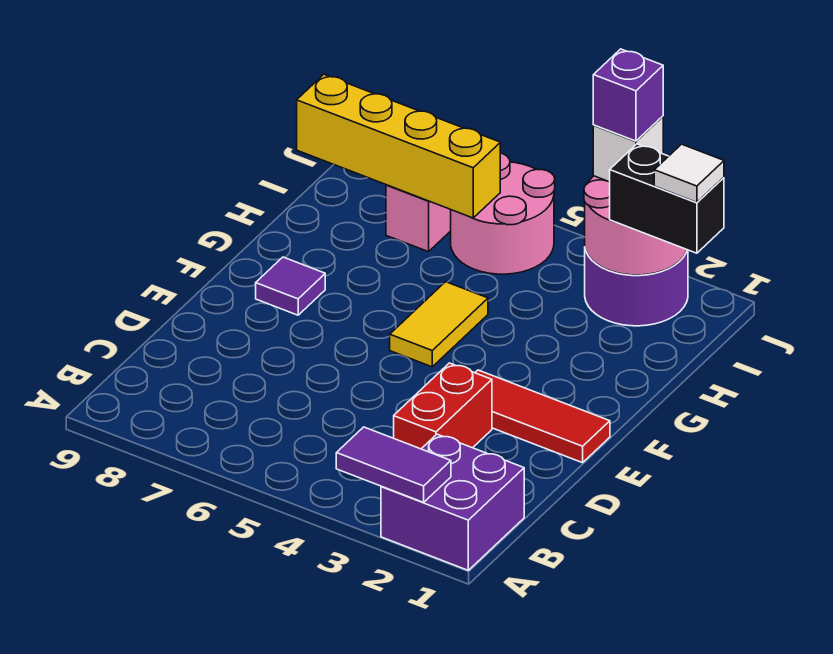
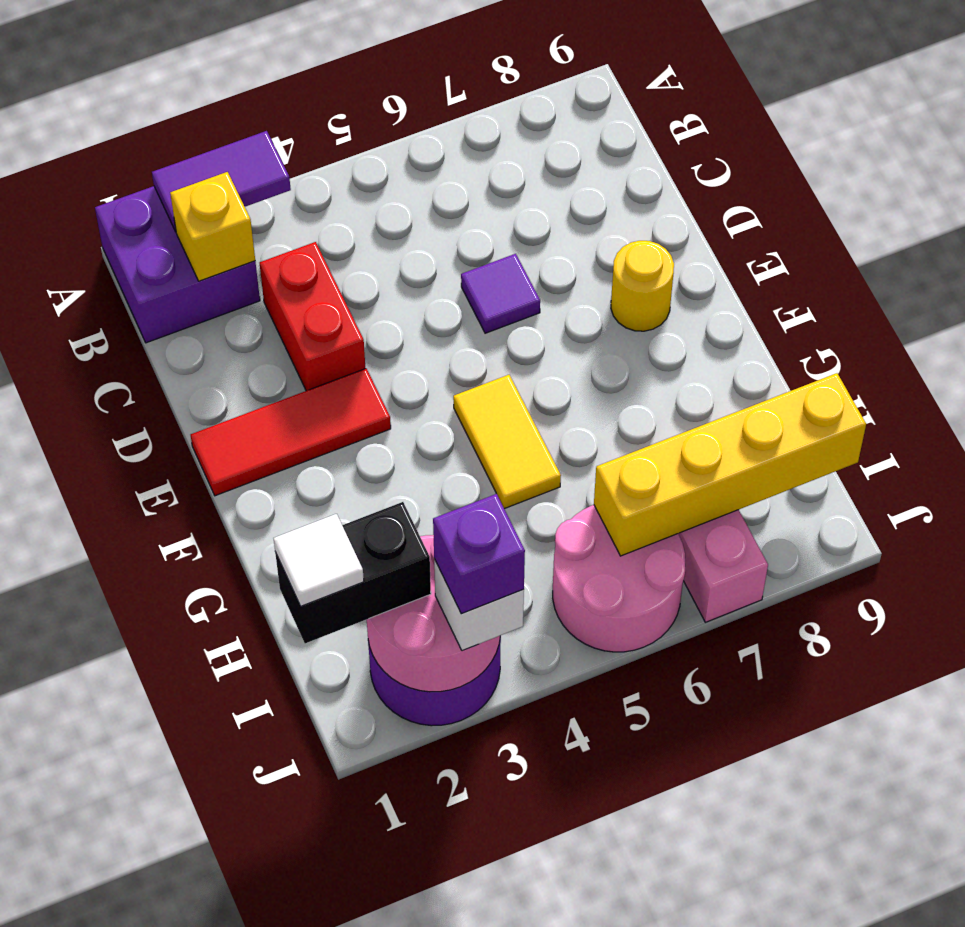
none -> yellow 1x1 brick [170,172,255,281]
none -> yellow 1x1 round brick [611,241,674,331]
purple 1x1 tile [256,257,325,315] -> purple 1x1 tile moved to [461,254,540,333]

